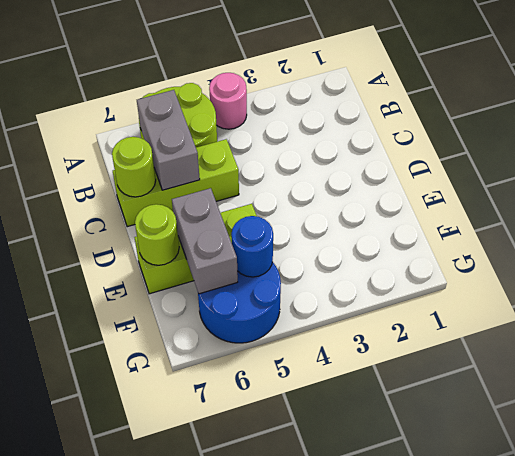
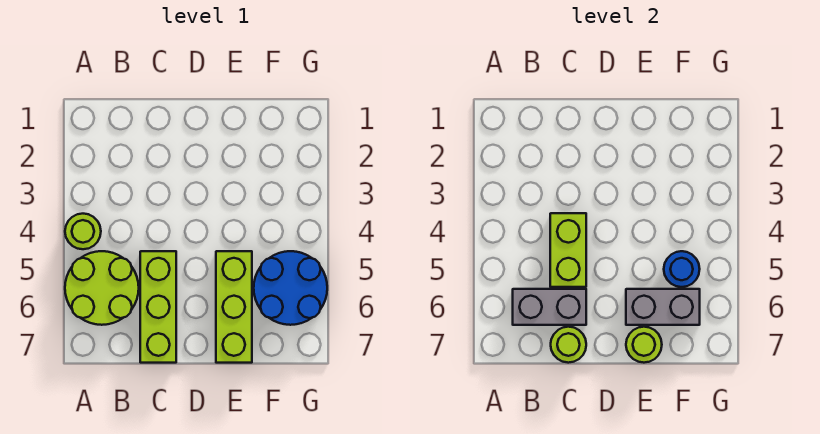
pink 1x1 round brick [209,73,247,129] -> lime 1x1 round brick [65,214,101,249]
none -> lime 1x2 brick [550,213,586,287]

